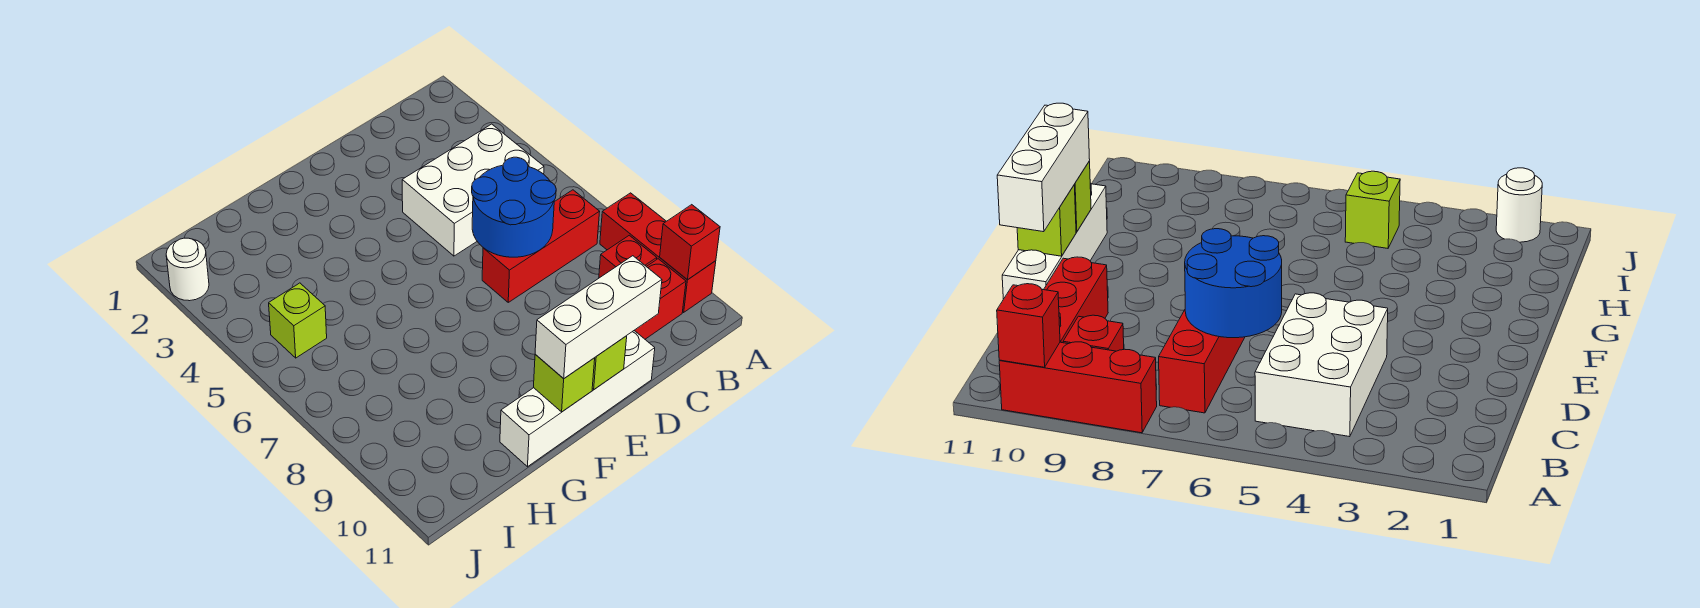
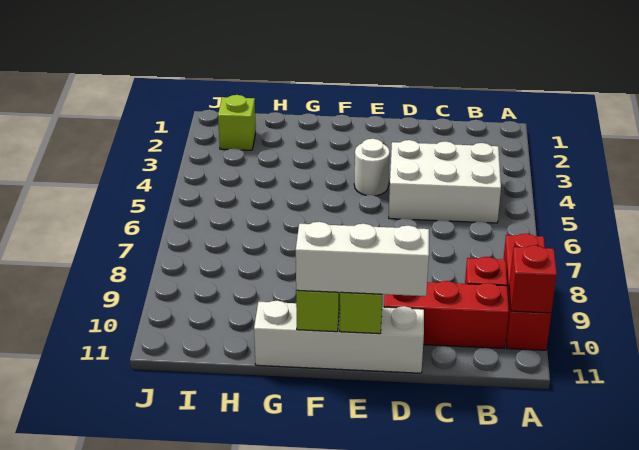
red 1x3 brick [482,190,600,302] -> none
blue 2x2 round brick [472,157,556,257] -> none
lime 1x1 brick [269,283,327,358] -> lime 1x1 brick moved to [218,95,256,150]
white 1x1 round brick [166,238,209,301] -> white 1x1 round brick moved to [354,139,390,196]

